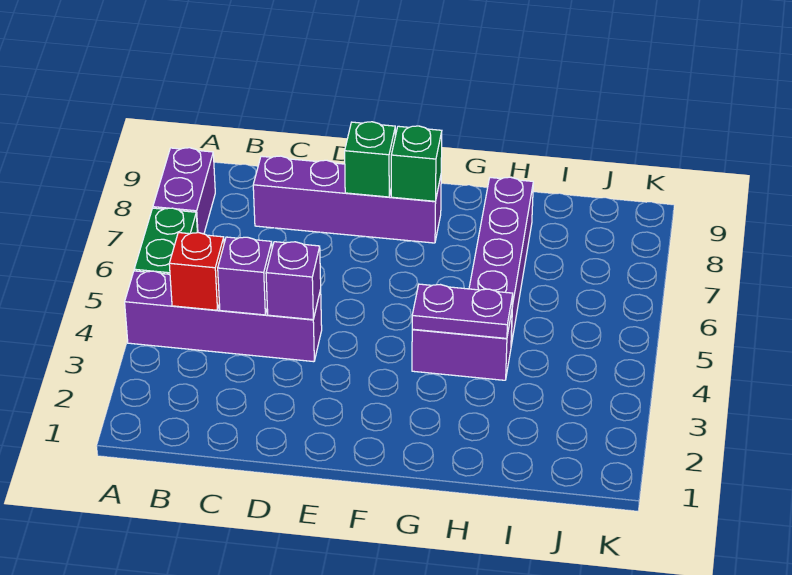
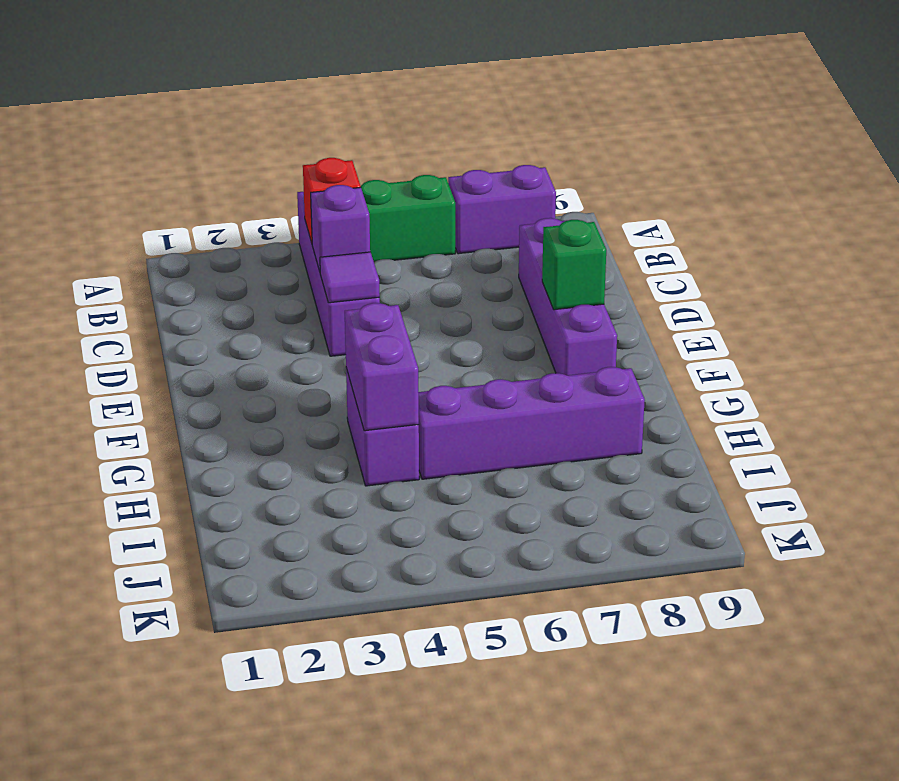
purple 1x1 brick [266,242,321,320] -> purple 1x1 tile [320,252,380,303]
green 1x1 brick [391,126,442,201] -> none
purple 1x2 plate [412,284,513,338] -> purple 1x2 brick [345,303,419,431]

